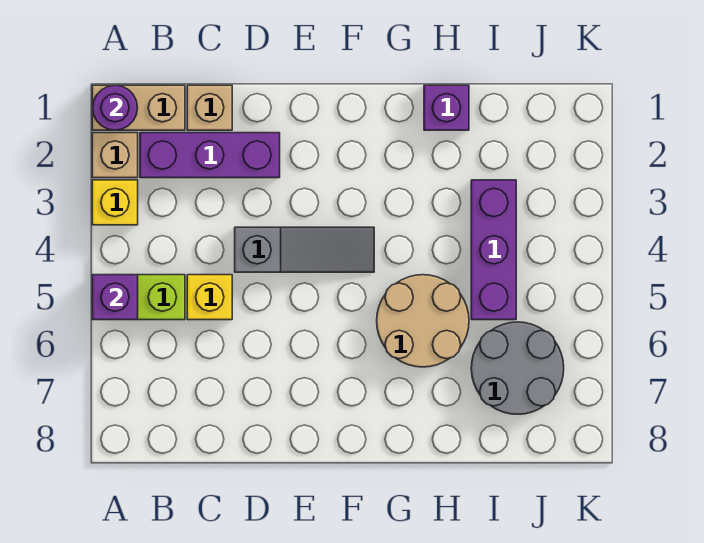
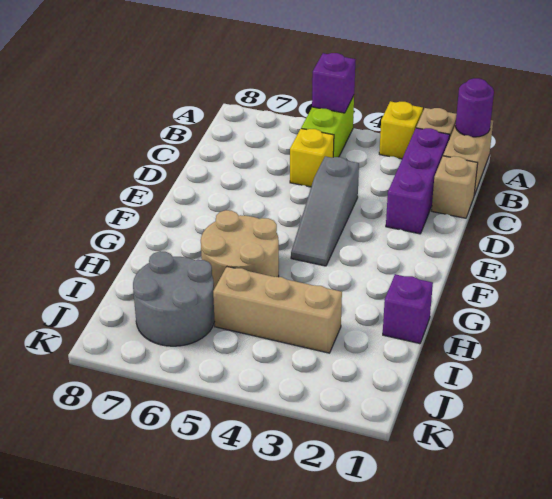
purple 1x3 brick [471,180,516,320] -> tan 1x3 brick [213,267,342,353]

